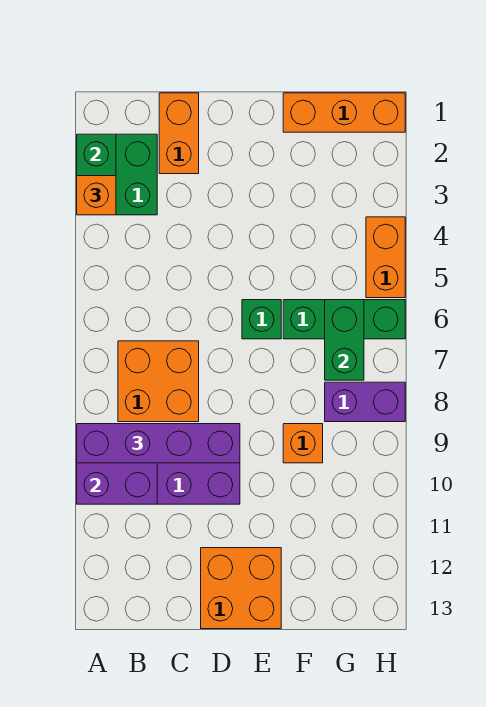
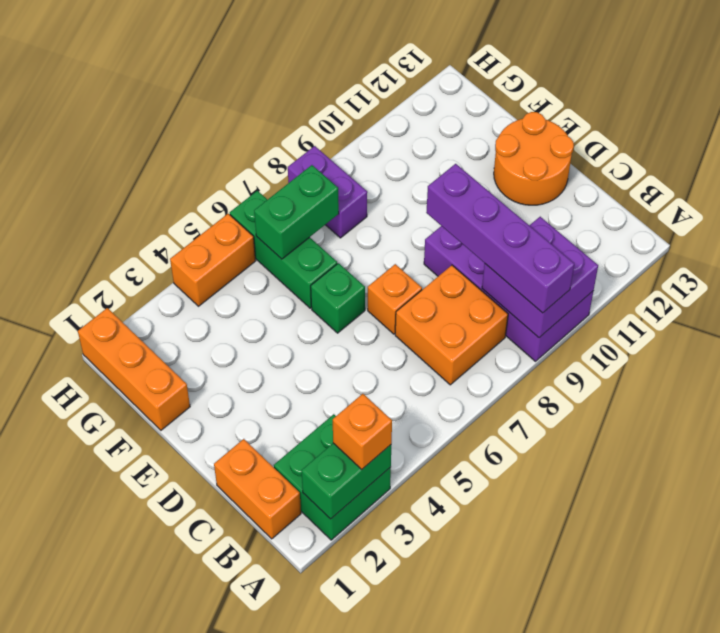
orange 1x2 brick [159,93,199,174] -> orange 1x2 brick turned to [214,439,301,539]
orange 2x2 brick [201,548,281,629] -> orange 2x2 round brick [494,112,574,205]
orange 1x1 brick [283,424,323,463] -> orange 1x1 brick moved to [368,264,422,334]

